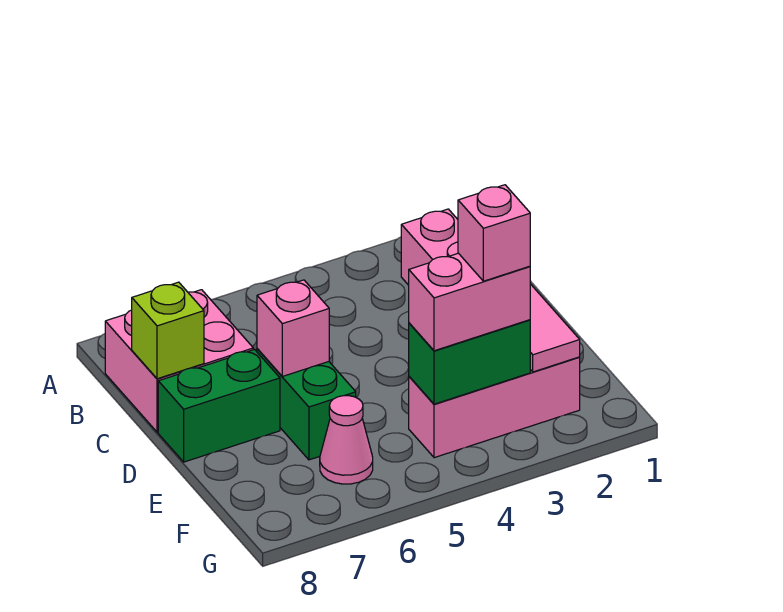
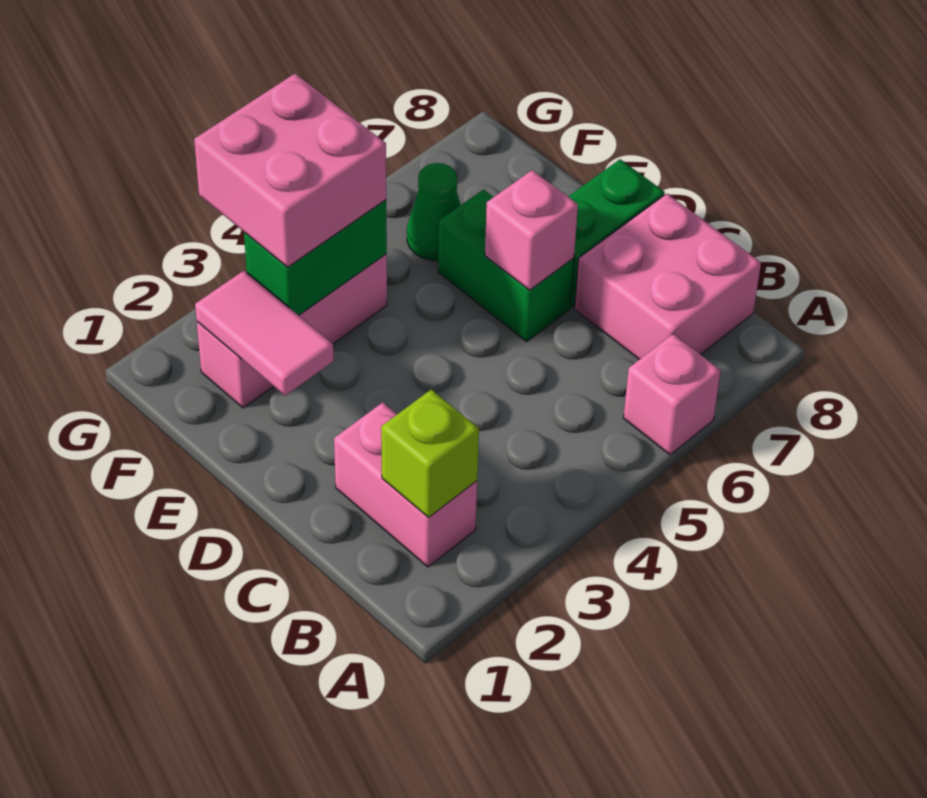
lime 1x1 brick [132,282,204,379] -> lime 1x1 brick moved to [381,390,479,517]
pink 1x2 brick [409,253,530,351] -> pink 2x2 brick [194,74,386,267]
pink 1x1 brick [458,185,530,281] -> pink 1x1 brick moved to [624,334,721,455]
pink 1x1 cone [320,396,373,484] -> green 1x1 cone [407,163,461,261]

